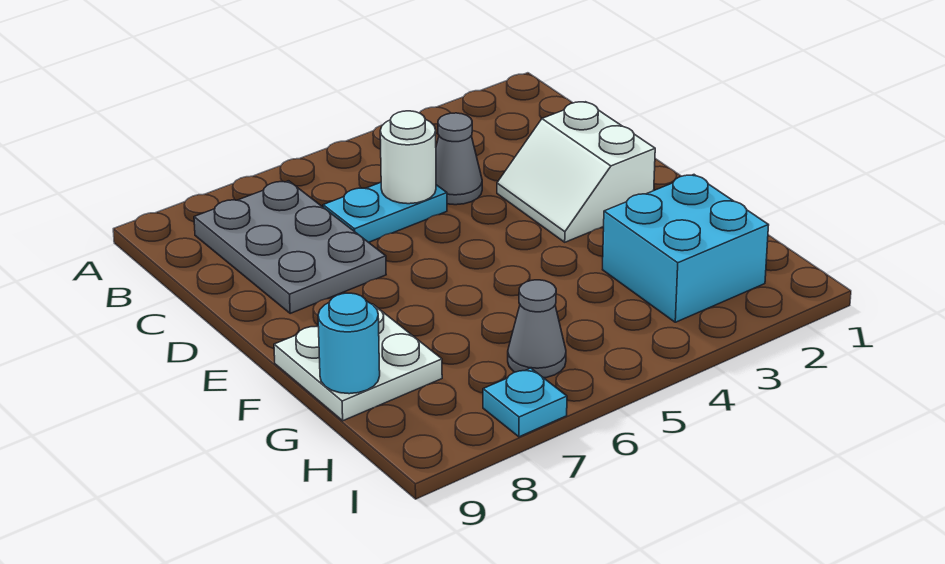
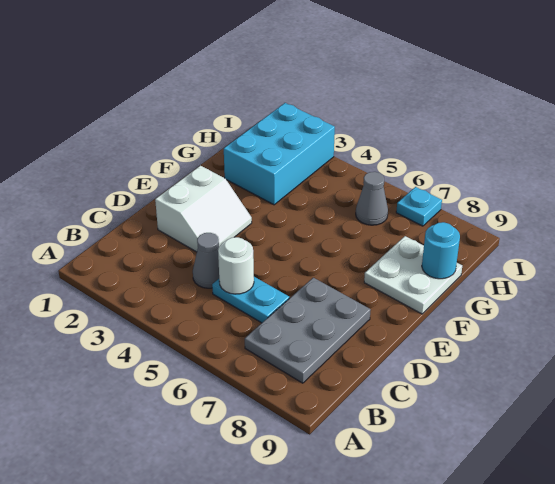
cyan 2x2 brick [603,175,769,322] -> cyan 2x3 brick [224,103,335,205]

